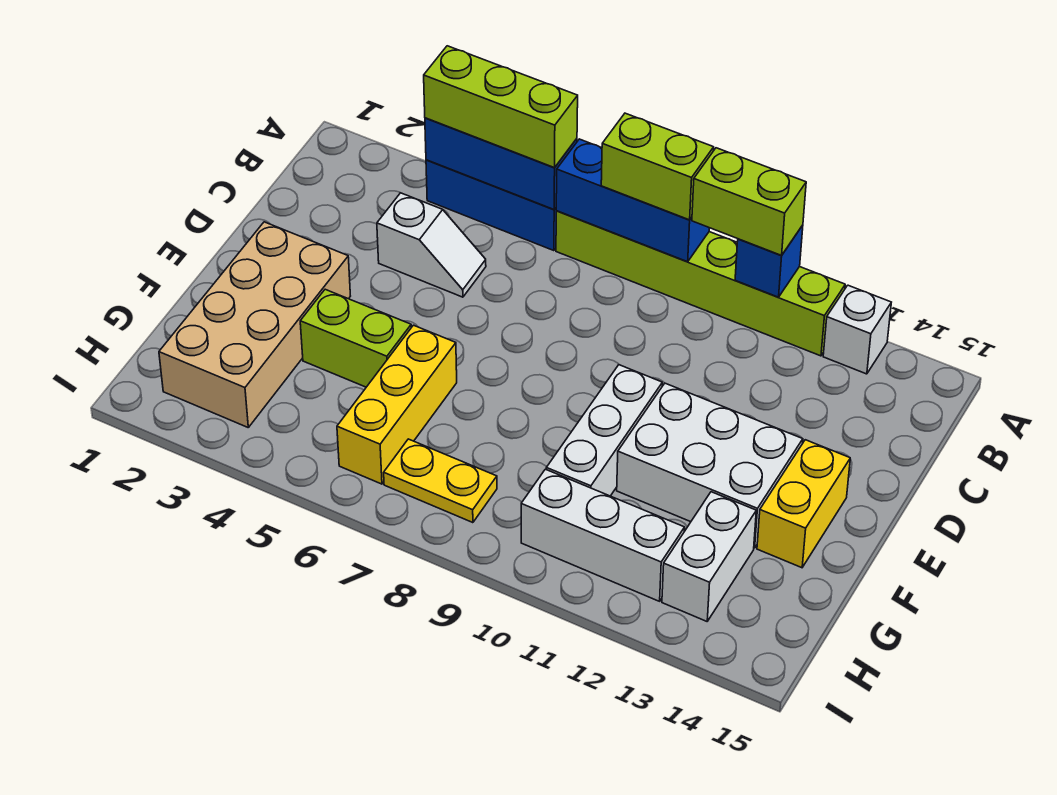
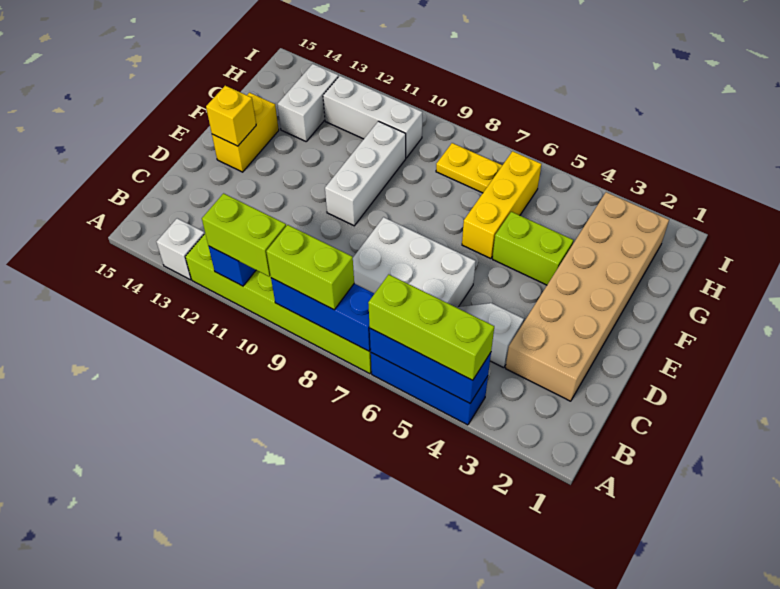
tan 2x4 brick [159,222,350,427] -> tan 2x6 brick [505,192,669,401]
white 2x3 brick [617,383,803,548] -> white 2x3 brick moved to [353,217,476,308]
none -> yellow 1x1 brick [206,86,256,146]

